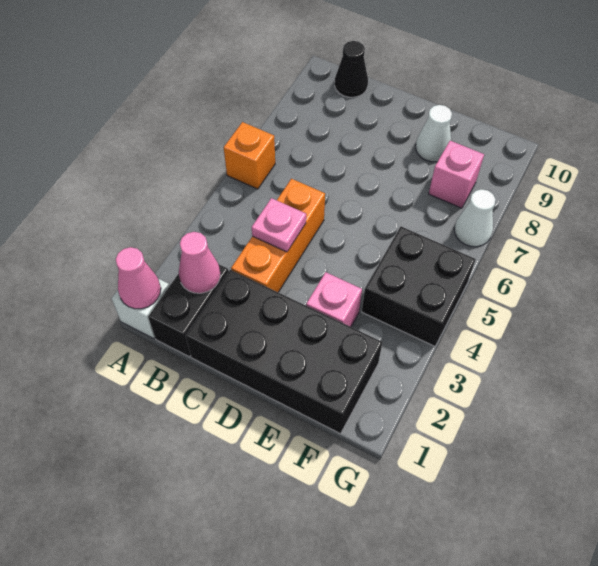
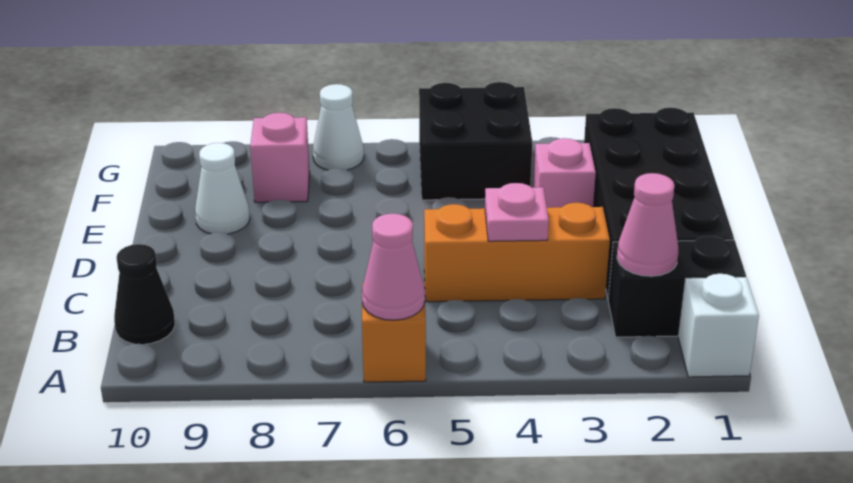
pink 1x1 cone [116,247,161,309] -> pink 1x1 cone moved to [362,213,425,320]

